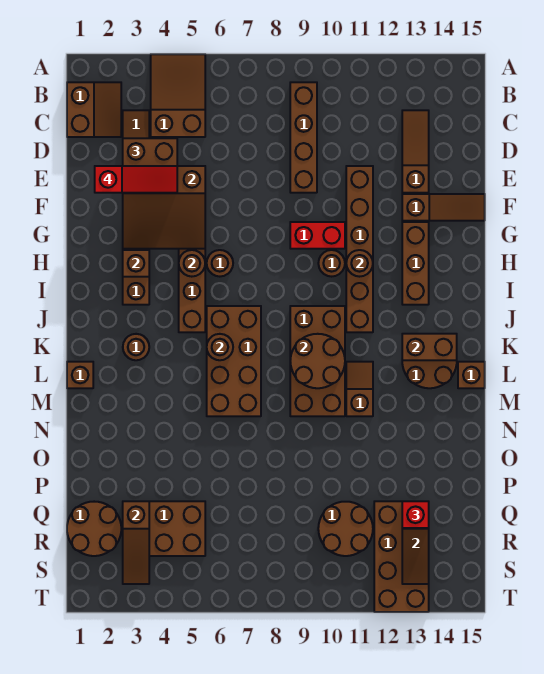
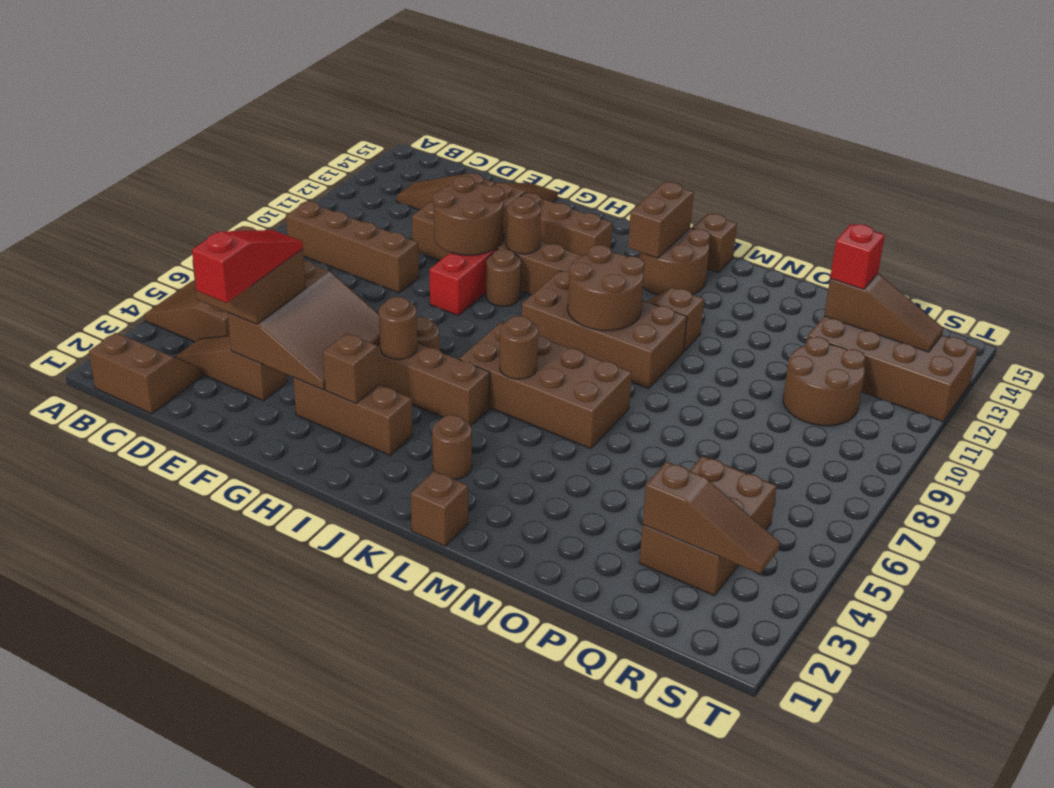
brown 2x2 round brick [67,502,121,556] -> brown 2x2 round brick moved to [433,176,505,255]

